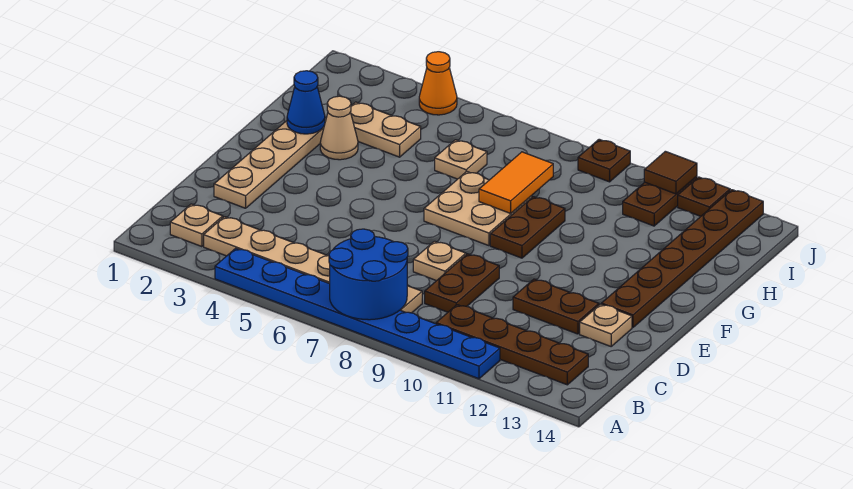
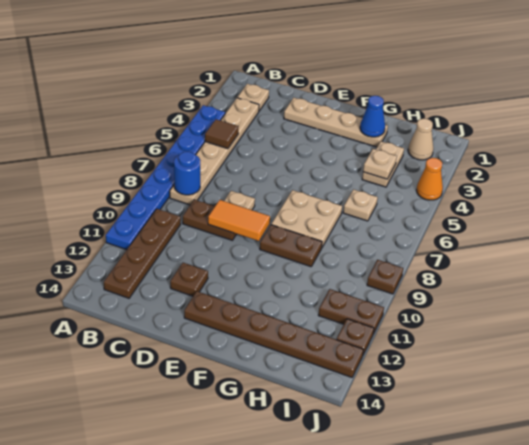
blue 2x2 round brick [329,229,408,320] -> blue 1x1 round brick [174,152,200,195]
brown 1x2 plate [513,279,599,334] -> brown 1x1 plate [170,263,208,296]
tan 1x1 plate [580,304,632,346] -> tan 1x1 plate moved to [363,149,397,179]
tan 1x1 cone [320,96,358,160] -> tan 1x1 cone moved to [408,119,433,160]
orange 1x2 tile [479,152,553,213] -> orange 1x2 tile moved to [208,200,270,241]
brown 1x1 tile [644,151,697,194] -> brown 1x1 tile moved to [205,119,239,149]

